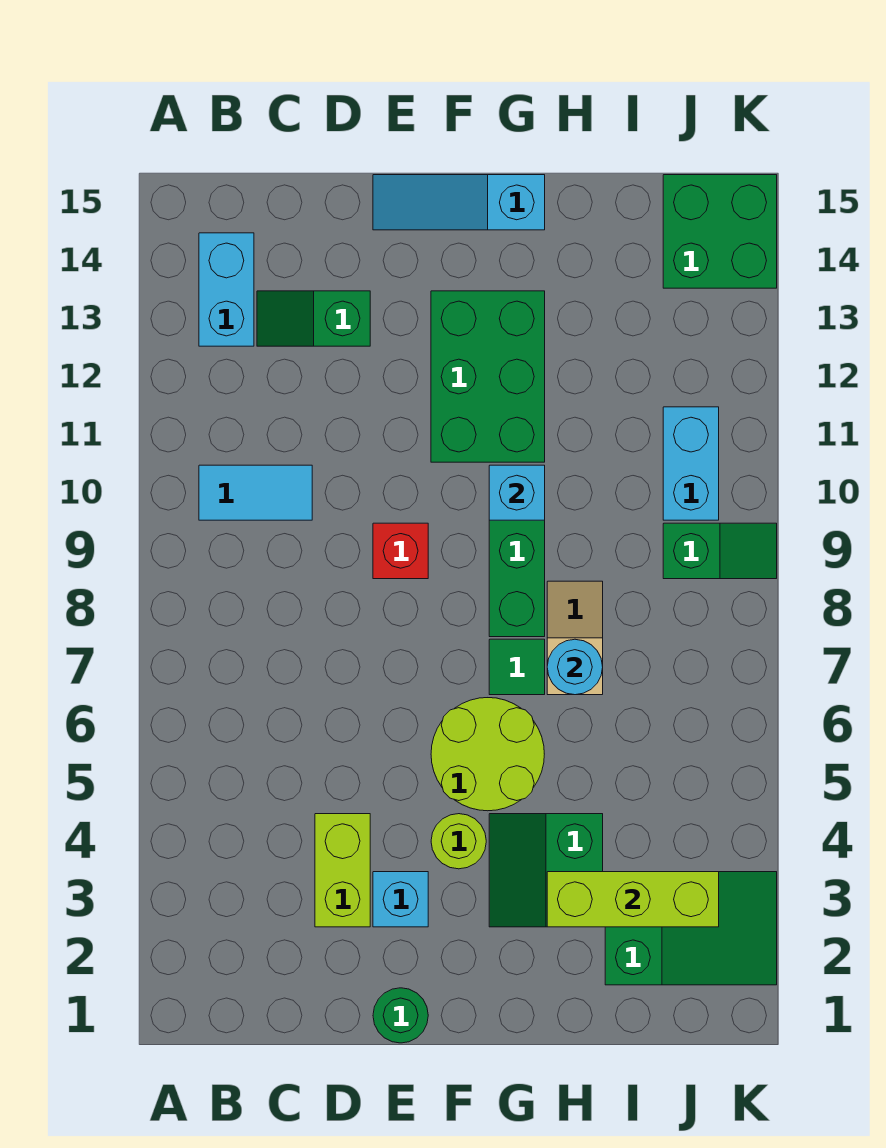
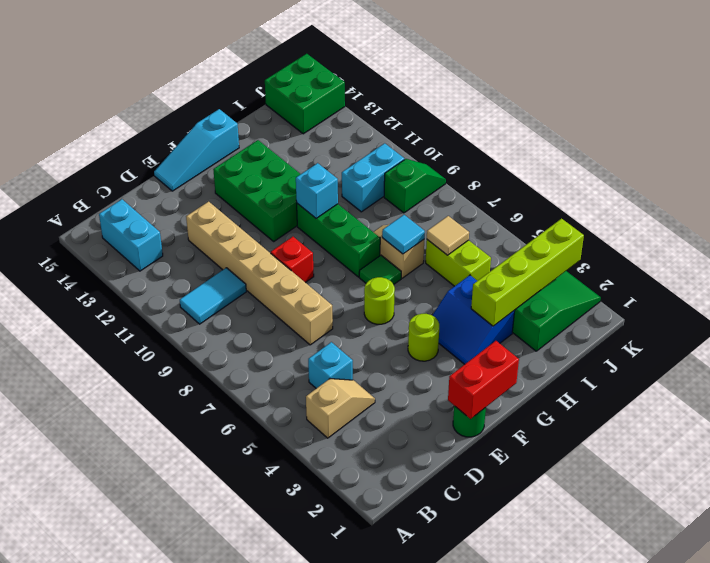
none -> tan 1x2 slope [306,379,375,438]
green 1x2 slope [257,291,370,346] -> none
lime 1x2 brick [315,814,370,927] -> lime 1x2 brick moved to [426,240,491,286]
none -> tan 1x6 brick [186,202,333,345]
none -> red 1x2 brick [448,341,519,419]
cyan 1x1 brick [373,872,428,927] -> cyan 1x1 brick moved to [308,342,353,388]
lime 2x2 round brick [431,698,544,811] -> lime 1x1 round brick [364,277,395,324]
green 2x2 slope [489,814,603,927] -> blue 2x2 slope [432,275,515,364]
lime 1x3 brick [547,872,719,927] -> lime 1x4 brick [471,219,584,326]
cyan 1x1 round brick [547,639,603,695] -> cyan 1x1 tile [382,215,425,254]
none -> tan 1x1 tile [427,216,469,255]
cyan 1x2 brick [663,407,719,520] -> cyan 1x2 brick turned to [342,143,404,212]

